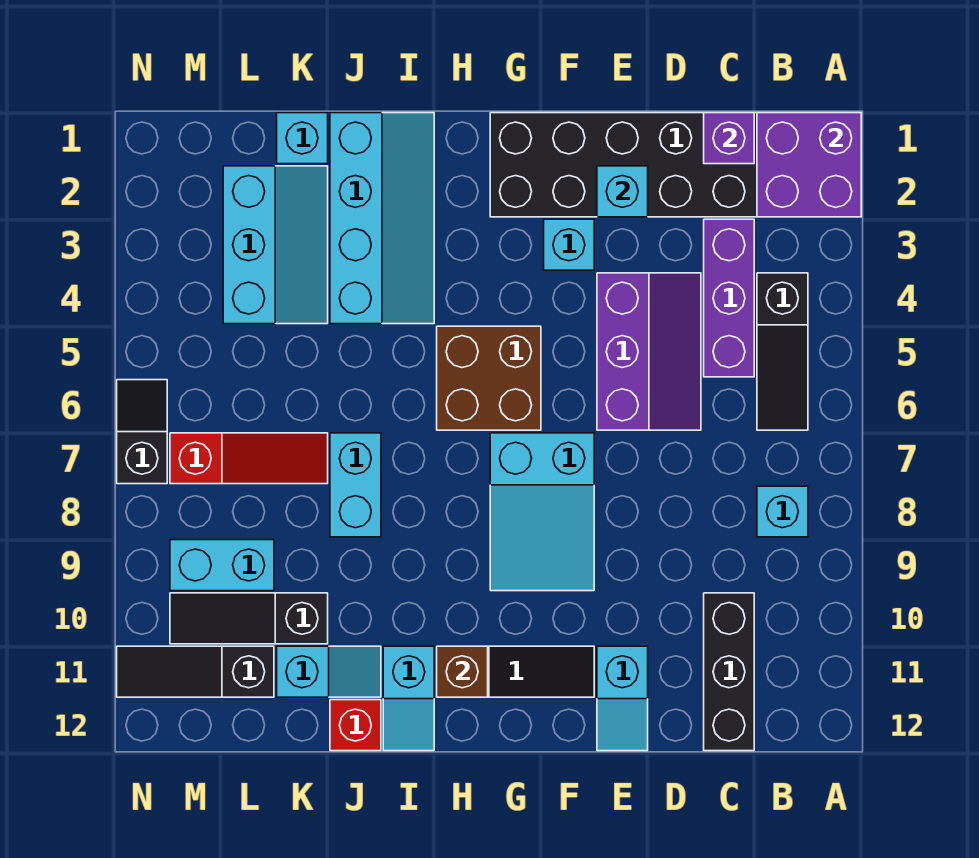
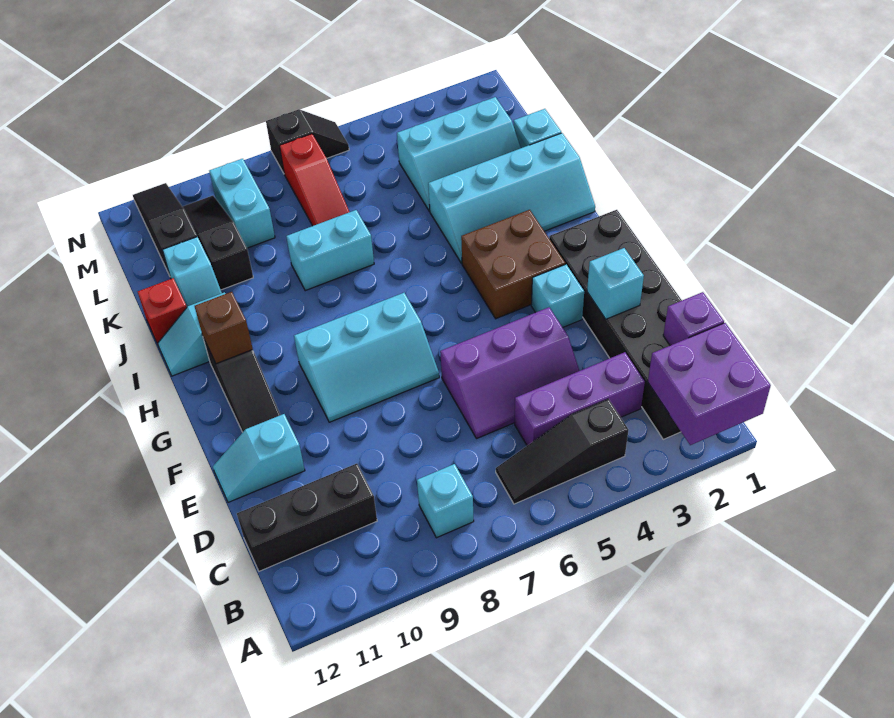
cyan 2x3 slope [490,433,594,591] -> cyan 2x3 slope turned to [294,293,439,422]
brown 2x2 brick [437,326,541,430] -> brown 2x2 brick moved to [461,210,565,319]

